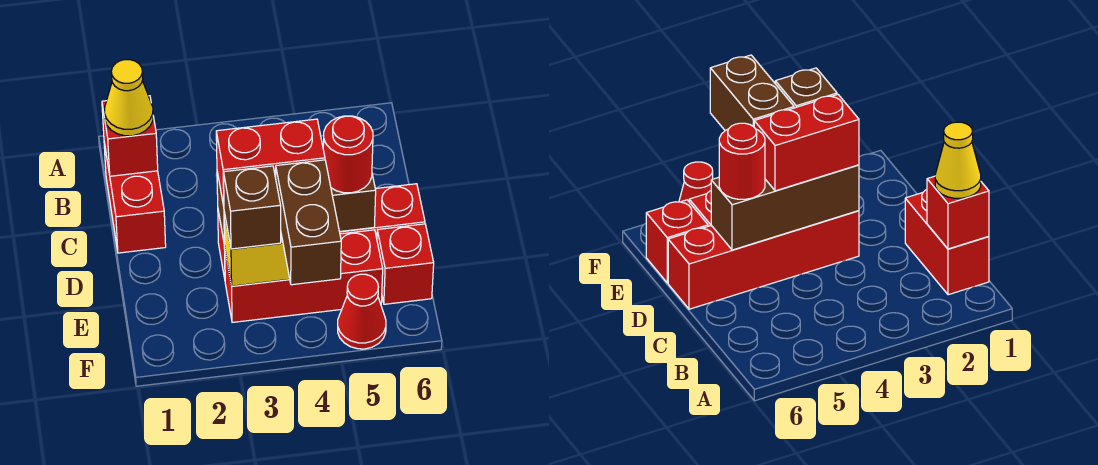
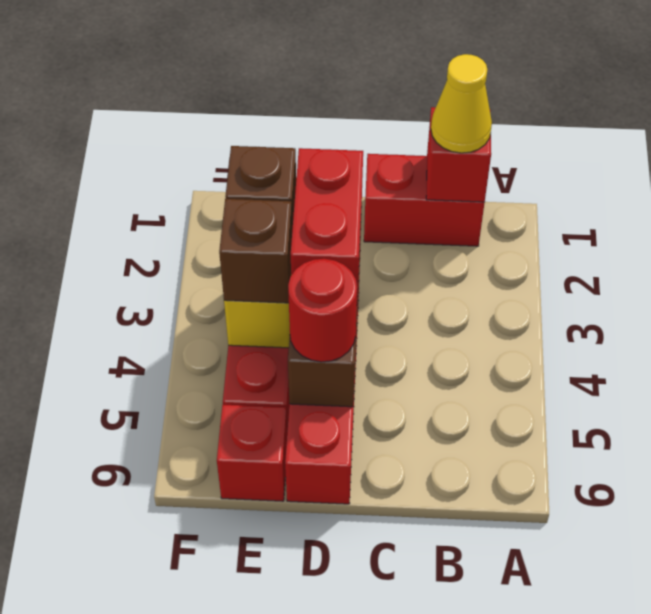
brown 1x2 brick [276,160,341,285] -> brown 1x1 brick [219,199,292,303]
red 1x1 cone [338,274,386,349] -> none

